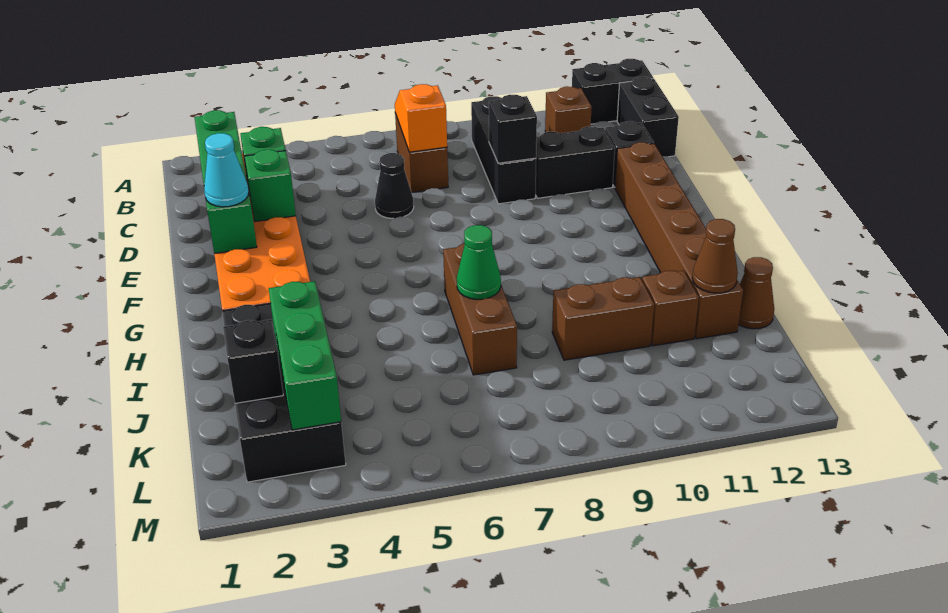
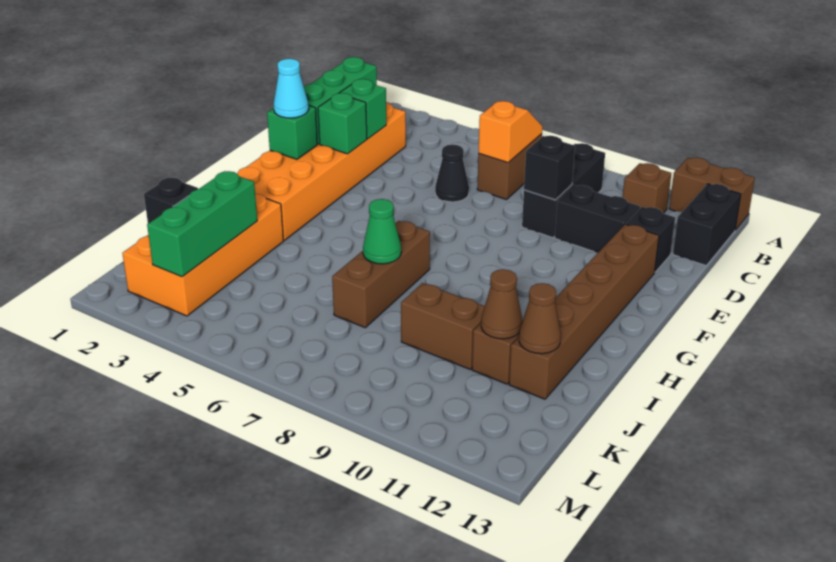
black 1x2 brick [572,59,653,124] -> brown 1x2 brick [669,158,755,230]
black 2x4 brick [222,303,346,482] -> orange 2x4 brick [122,194,283,316]
brown 1x1 cone [738,257,774,329] -> brown 1x1 cone moved to [481,269,522,339]

